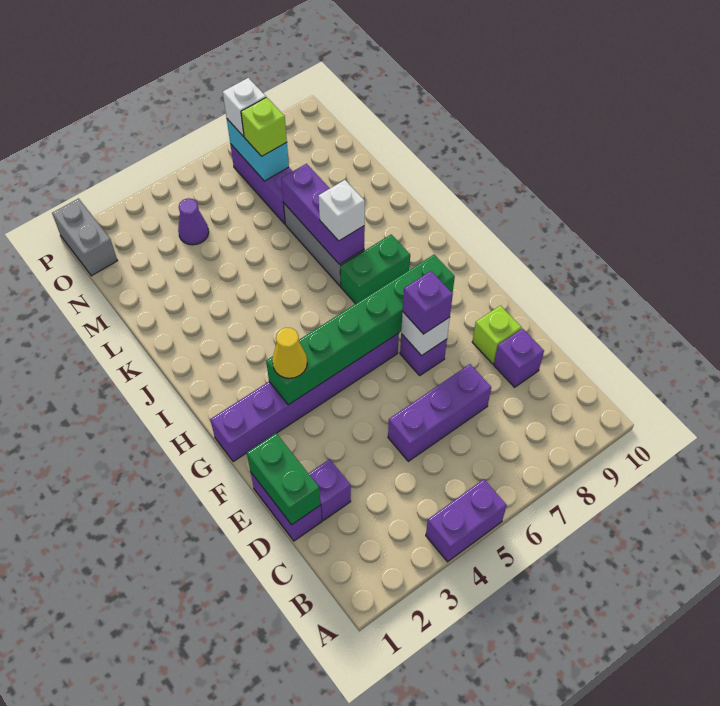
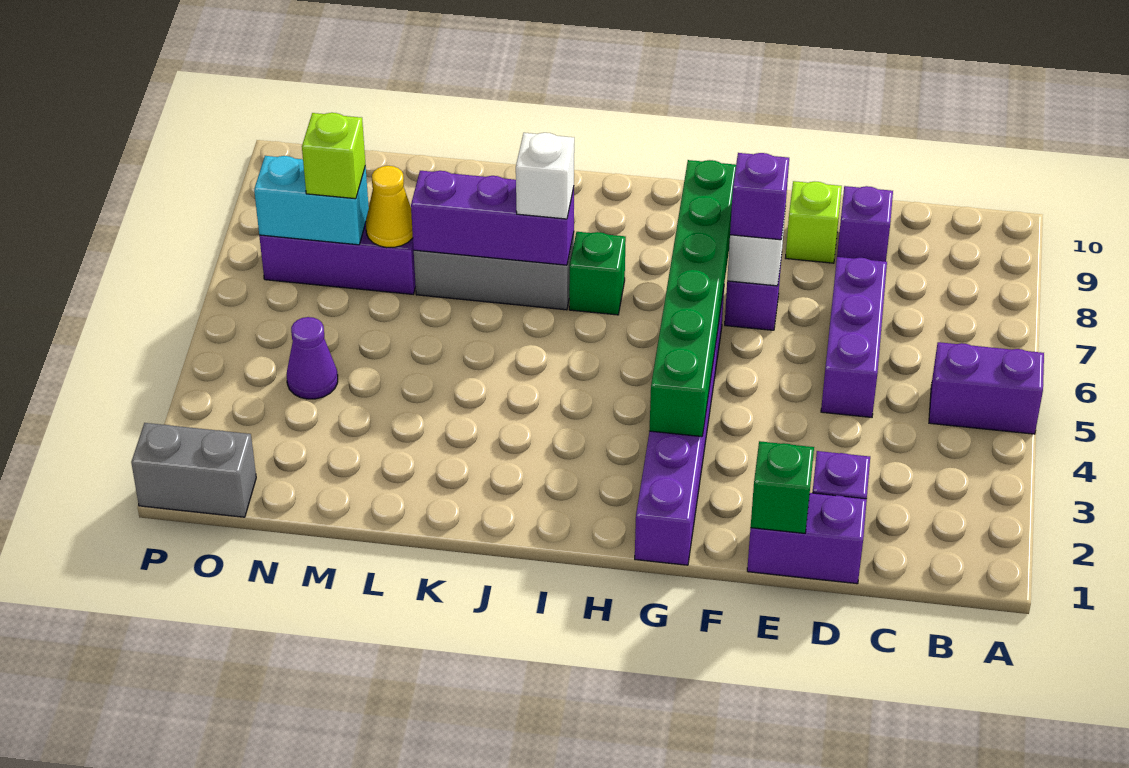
purple 1x2 brick [426,479,507,562] -> purple 1x2 brick turned to [929,342,1044,434]
green 1x2 brick [247,433,321,525] -> green 1x1 brick [751,441,814,533]
yellow 1x1 cone [272,328,307,378] -> yellow 1x1 cone moved to [366,166,413,248]
green 1x2 brick [340,235,410,304] -> green 1x1 brick [569,232,626,315]
white 1x1 brick [223,78,266,136] -> none

